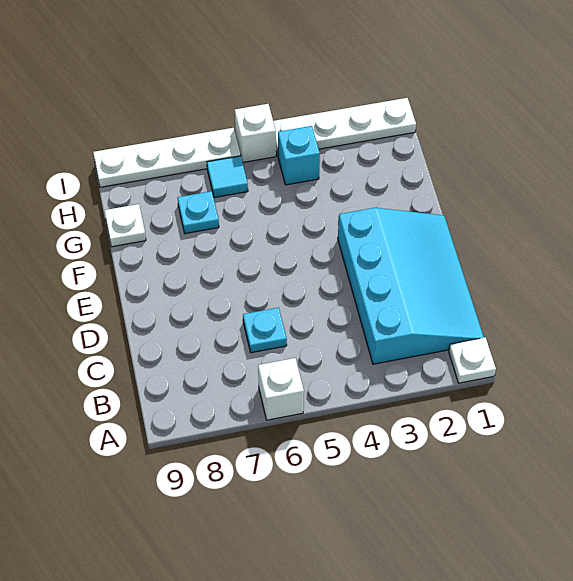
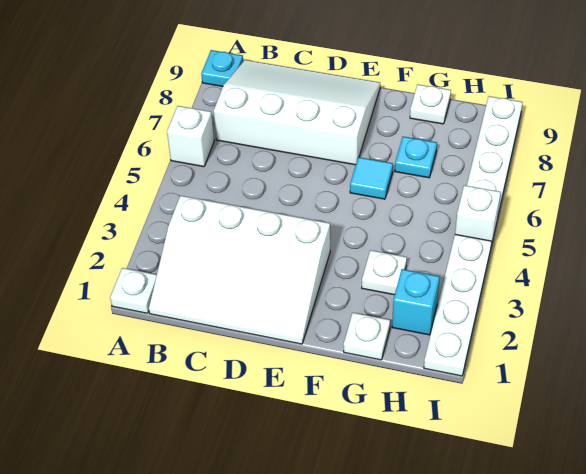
cyan 3x4 slope [338,208,484,364] -> white 3x4 slope [149,196,330,344]
none -> white 3x4 slope [214,60,380,165]
cyan 1x1 plate [243,308,287,353] -> cyan 1x1 plate moved to [201,50,243,86]
none -> white 1x1 plate [344,313,390,360]
none -> white 1x1 plate [362,250,407,295]
cyan 1x1 brick [278,126,320,185] -> cyan 1x1 brick moved to [392,269,440,335]
cyan 1x1 tile [207,156,248,198] -> cyan 1x1 tile moved to [350,157,393,199]

